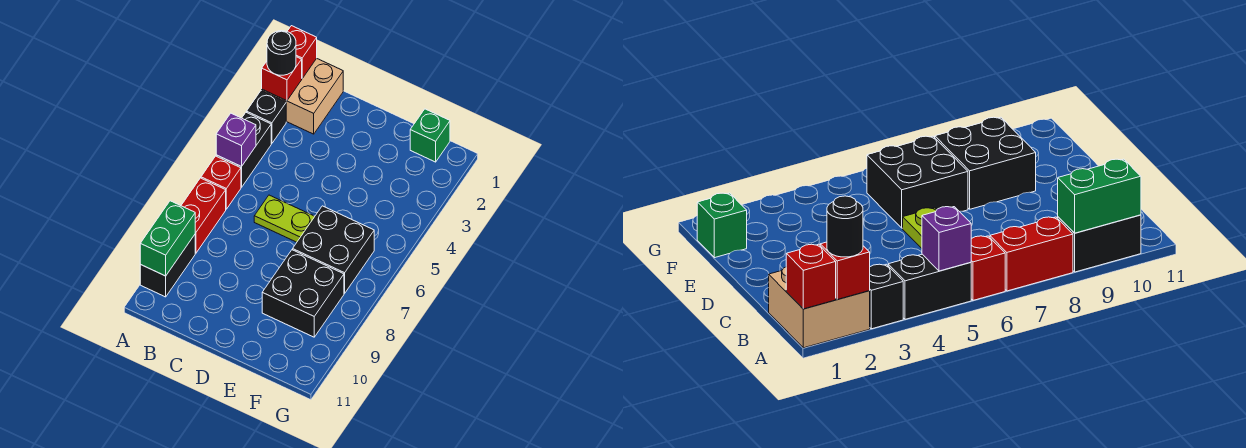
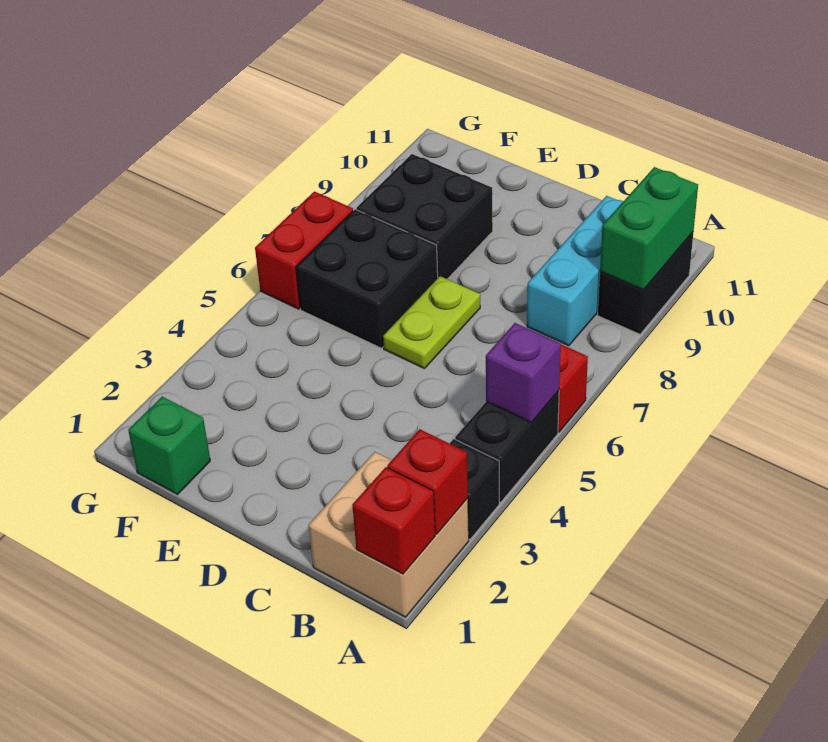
black 1x1 round brick [267,31,296,75] -> none
red 1x2 brick [181,178,226,253] -> red 1x2 brick moved to [255,192,353,309]
none -> cyan 1x3 brick [527,196,623,346]
lime 1x2 plate [254,195,315,242] -> lime 1x2 plate turned to [383,276,480,369]

